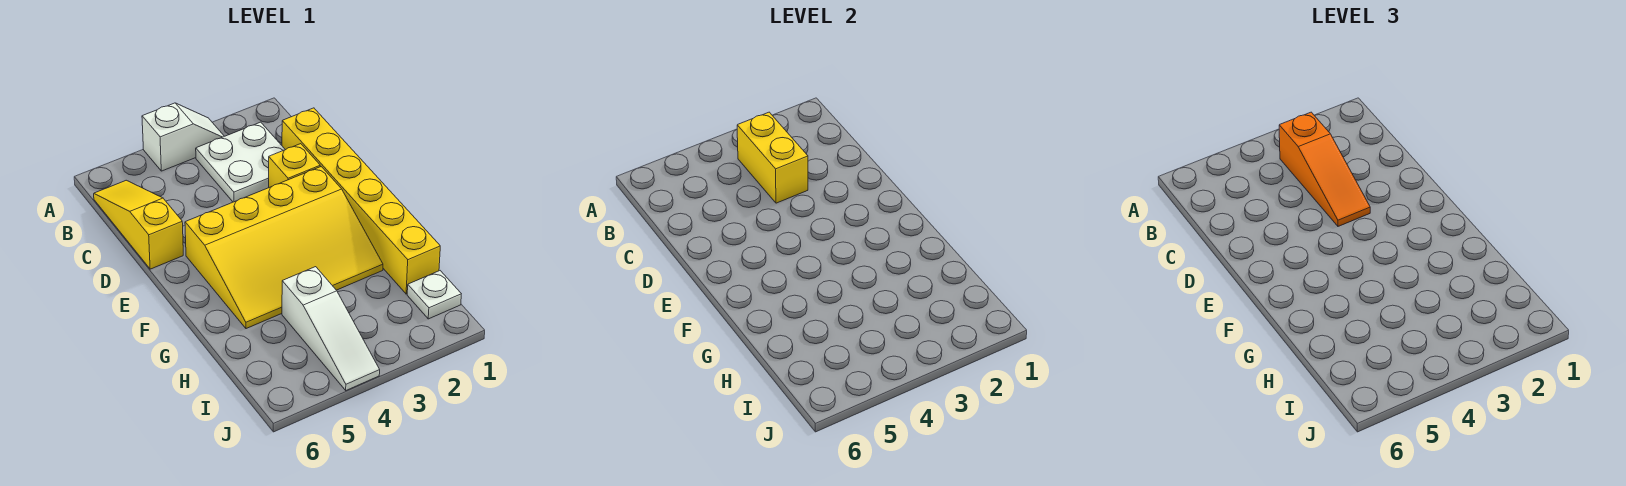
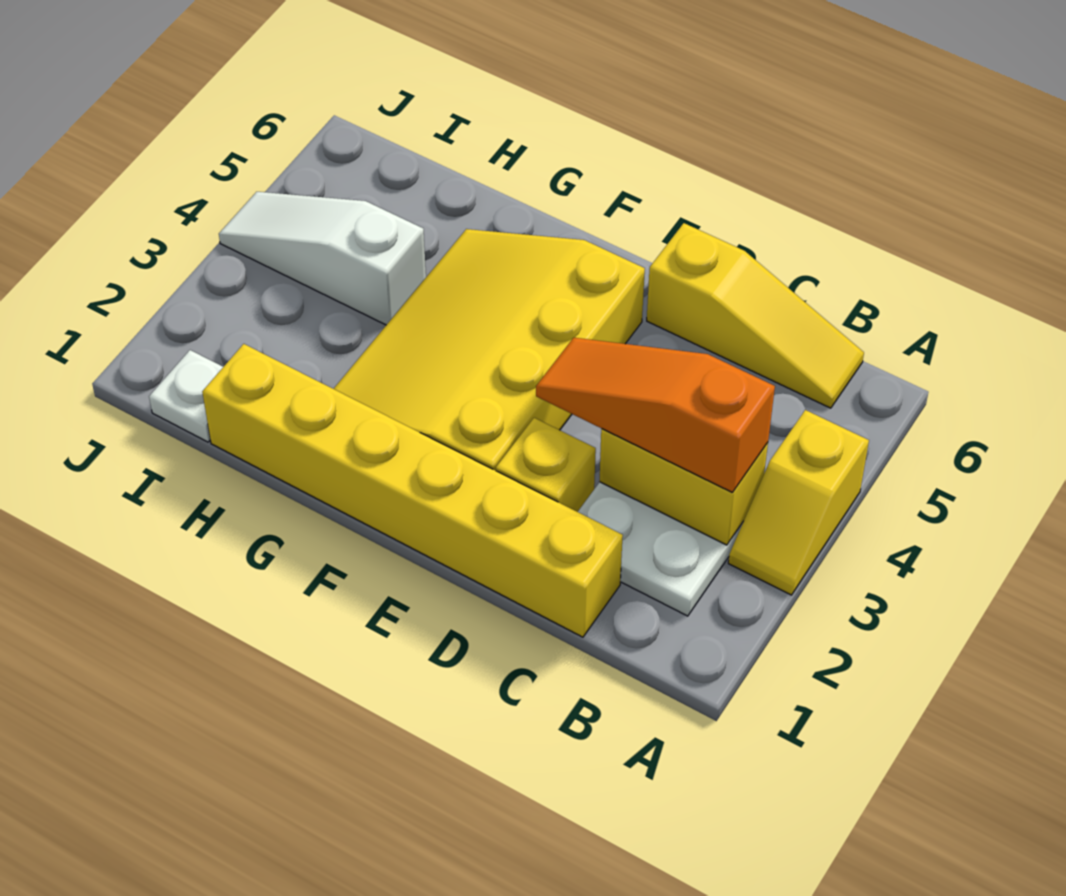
white 1x2 slope [142,103,224,171] -> yellow 1x2 slope [728,410,869,595]

